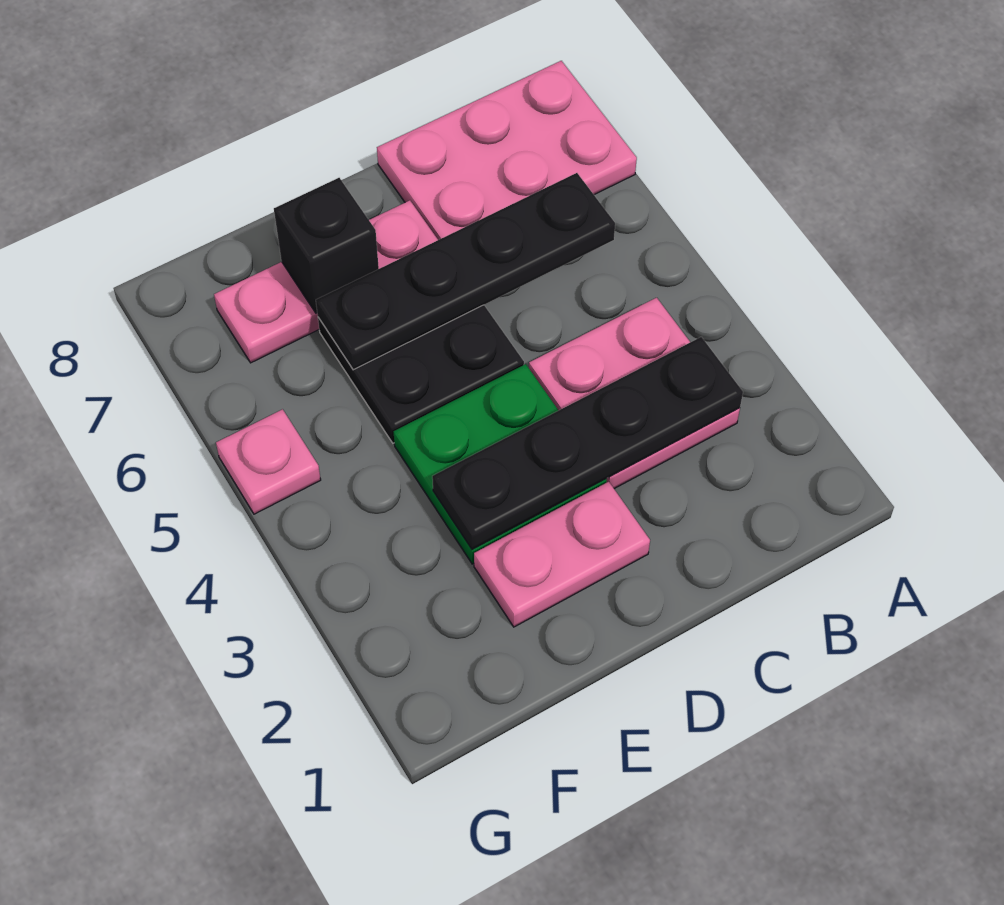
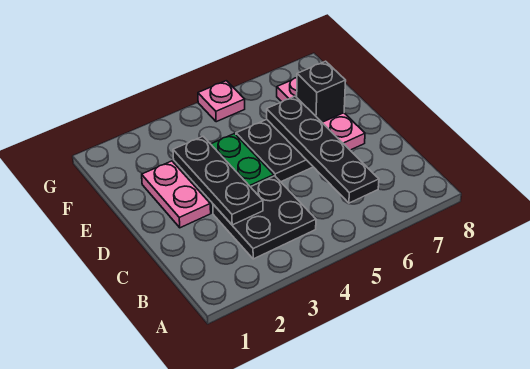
pink 2x3 plate [377,61,637,240] -> none
pink 2x2 plate [529,298,740,489] -> black 2x2 plate [213,176,316,259]
black 1x4 plate [432,337,743,550] -> black 1x3 plate [173,137,263,225]

